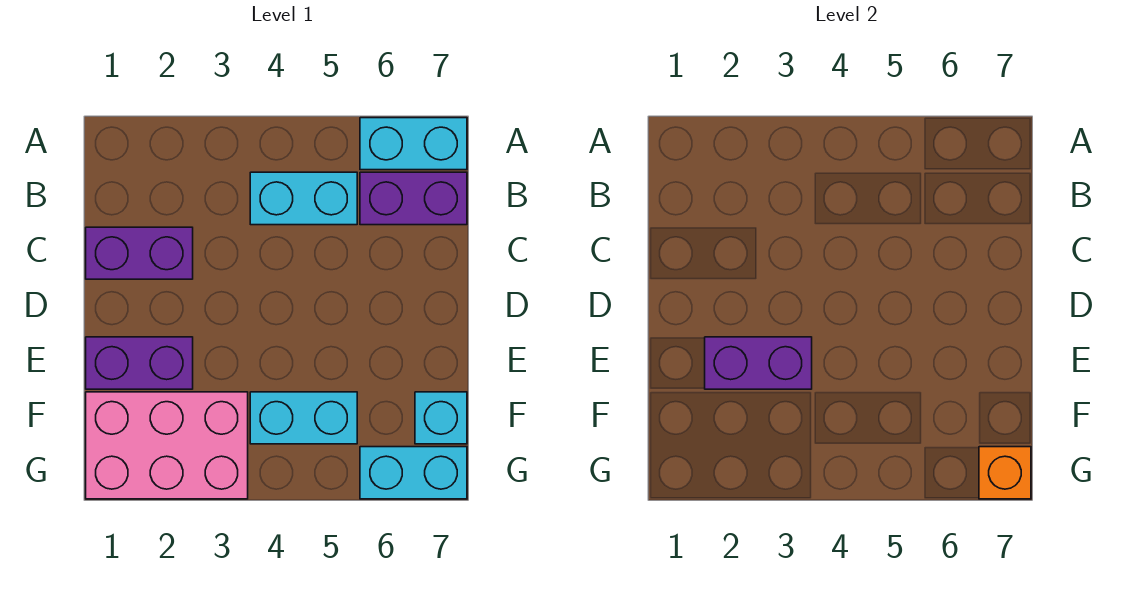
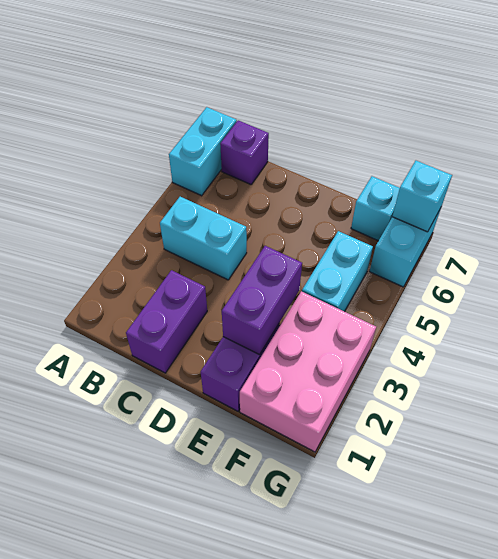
cyan 1x2 brick [250,172,357,225] -> cyan 1x2 brick turned to [160,197,247,280]
purple 1x2 brick [360,172,467,225] -> purple 1x1 brick [220,120,269,184]
orange 1x1 brick [979,447,1031,499] -> cyan 1x1 brick [392,161,452,232]

